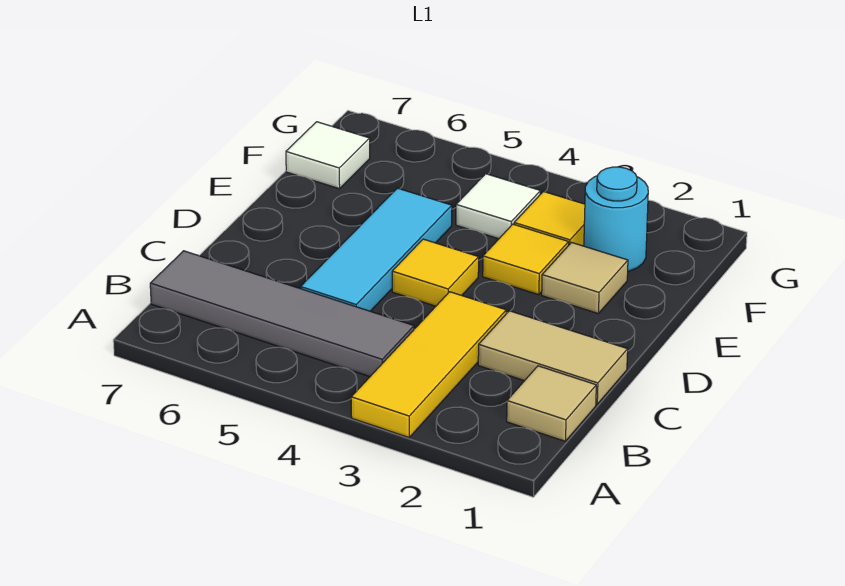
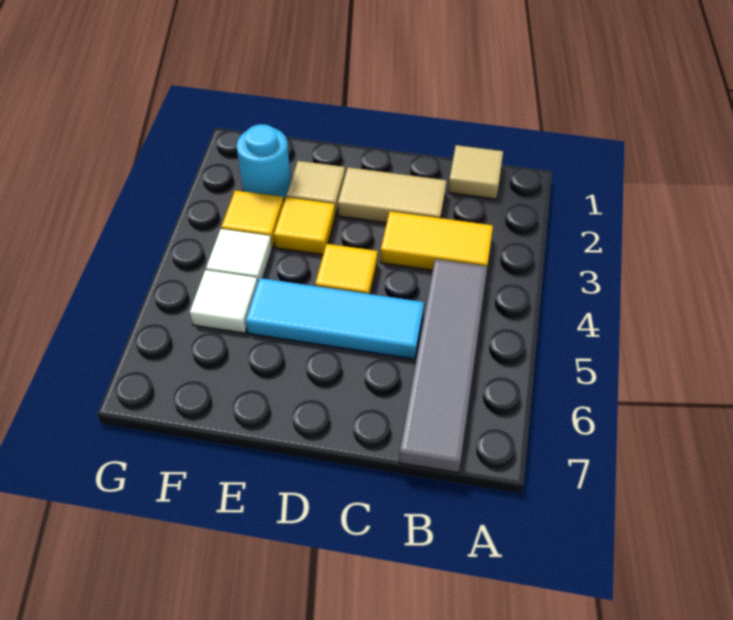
yellow 1x3 tile [351,292,506,437] -> yellow 1x2 tile [380,211,493,270]
tan 1x2 tile [478,311,628,404] -> tan 1x2 tile turned to [338,167,447,223]
white 1x1 tile [286,122,370,189] -> white 1x1 tile moved to [190,270,258,333]

